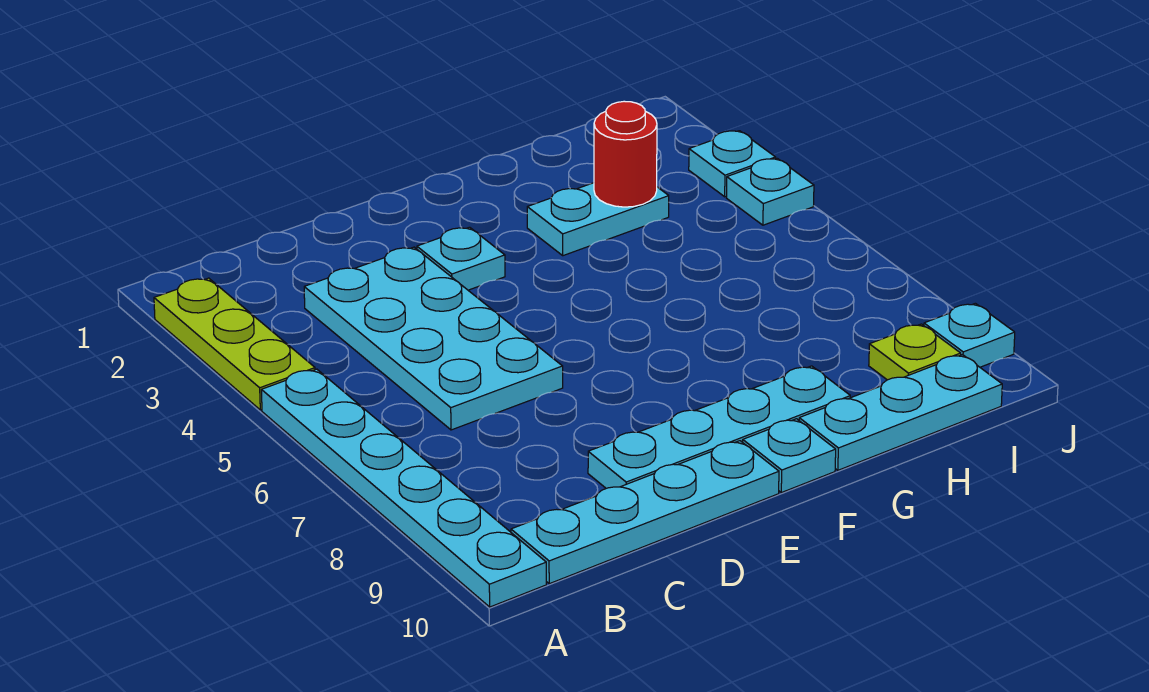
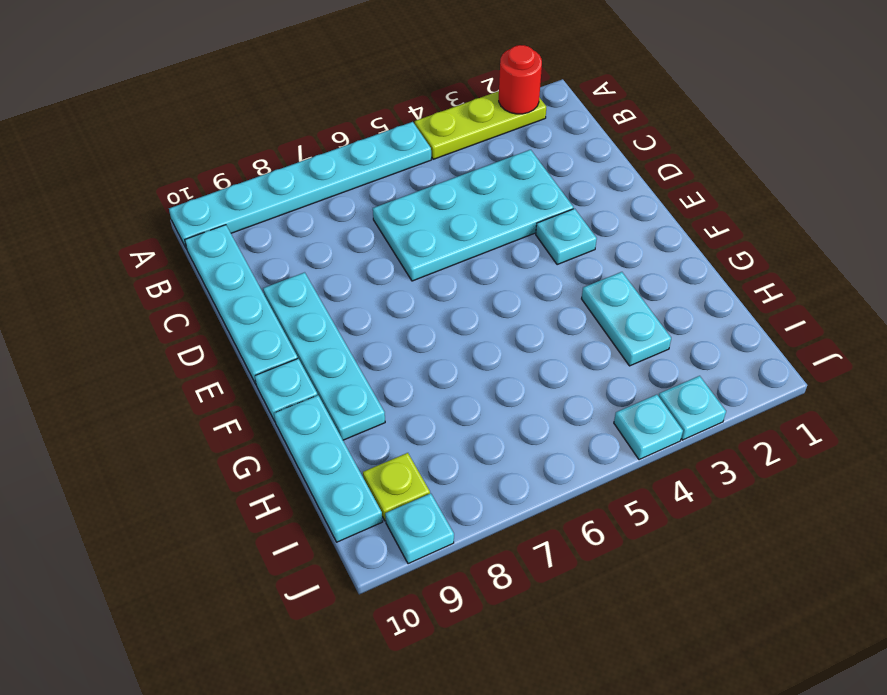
red 1x1 round brick [594,101,657,207] -> red 1x1 round brick moved to [499,45,542,114]

